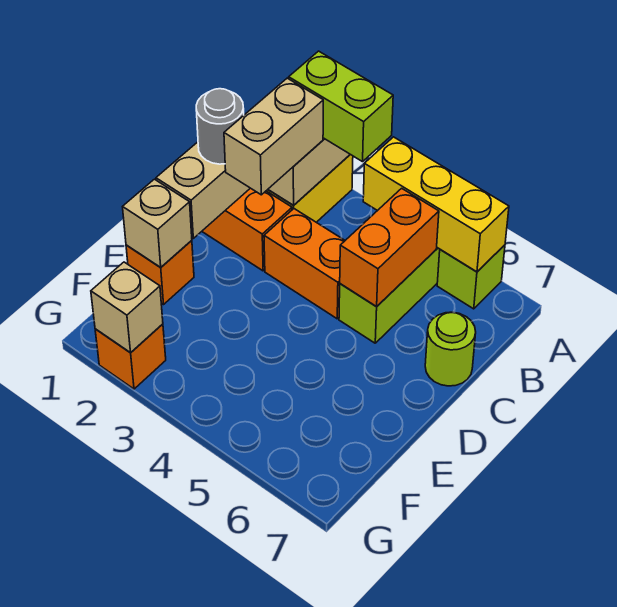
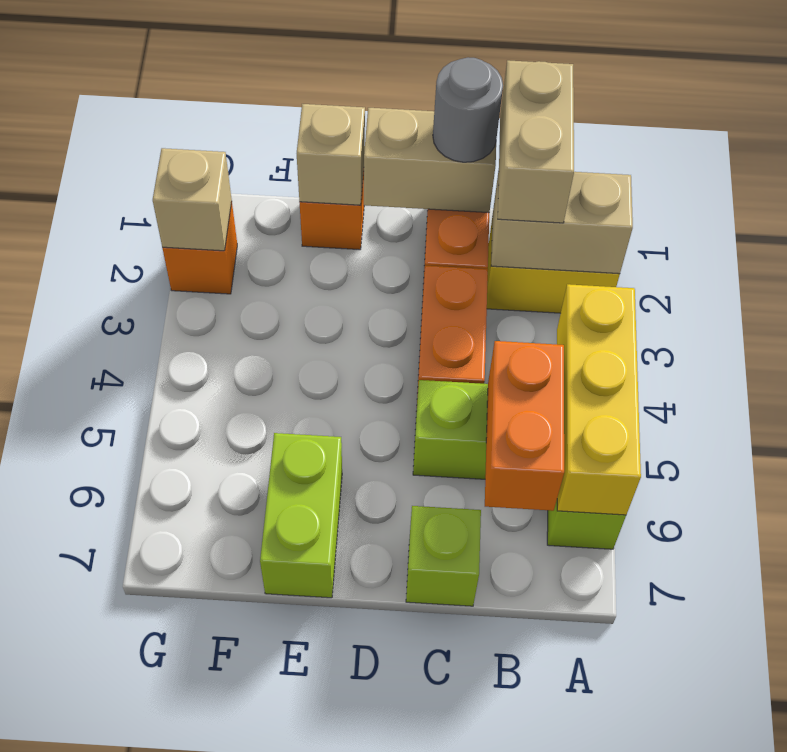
lime 1x2 brick [289,51,393,162] -> lime 1x2 brick moved to [260,433,342,598]
tan 1x2 brick [224,78,323,195] -> tan 1x2 brick turned to [498,60,574,223]
orange 1x2 brick [340,188,439,307] -> orange 1x2 brick turned to [485,341,564,511]
lime 1x1 round brick [425,312,476,386] -> lime 1x1 brick [406,506,481,606]

